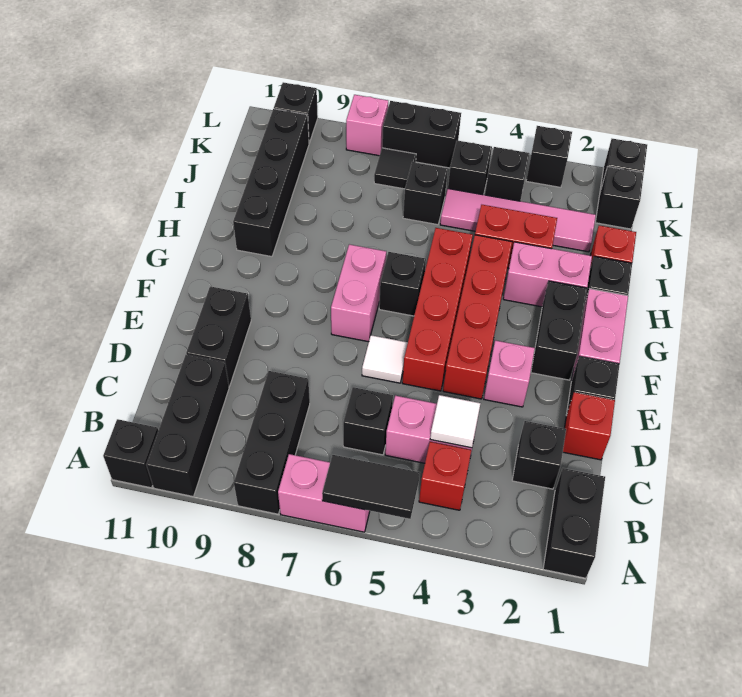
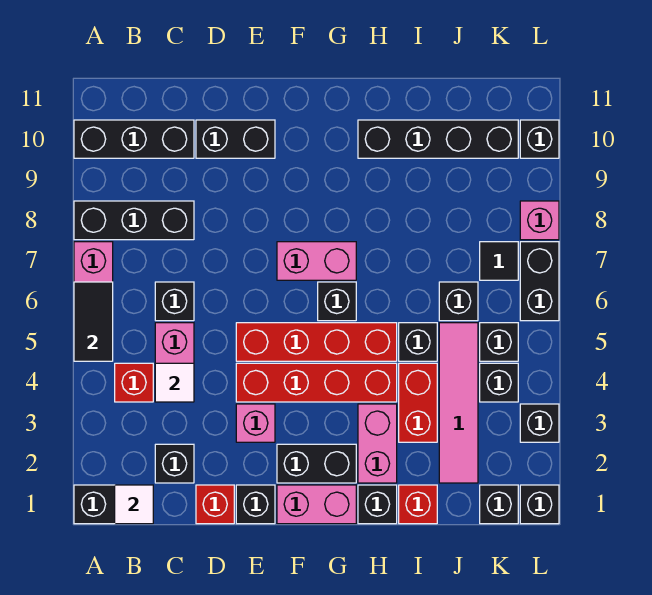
black 1x1 brick [103,419,158,488] -> black 1x1 brick moved to [399,323,437,361]
white 1x1 tile [362,335,408,383] -> white 1x1 tile moved to [115,485,153,524]

